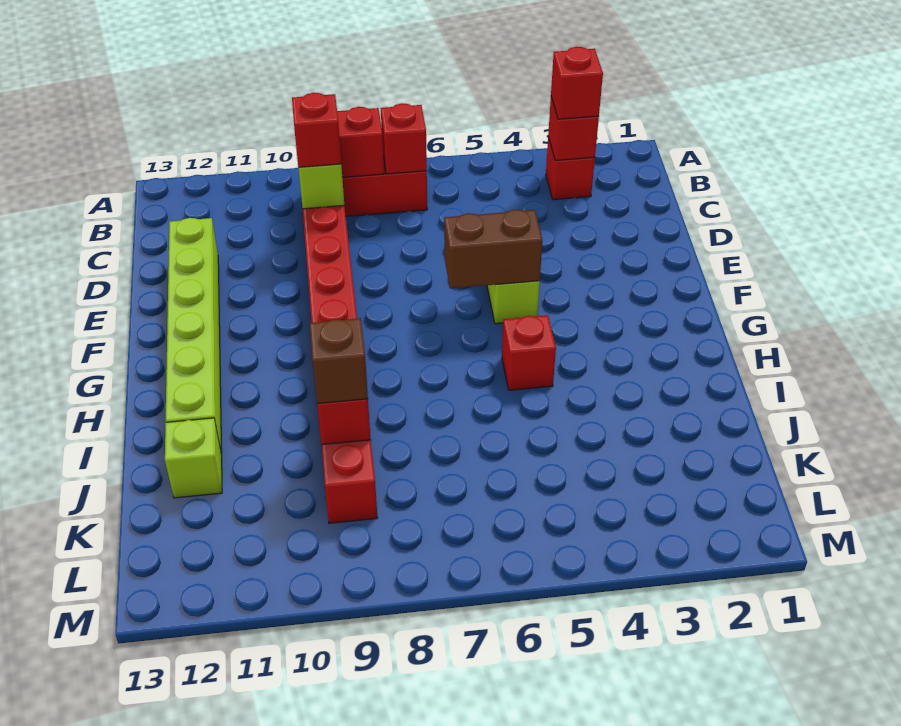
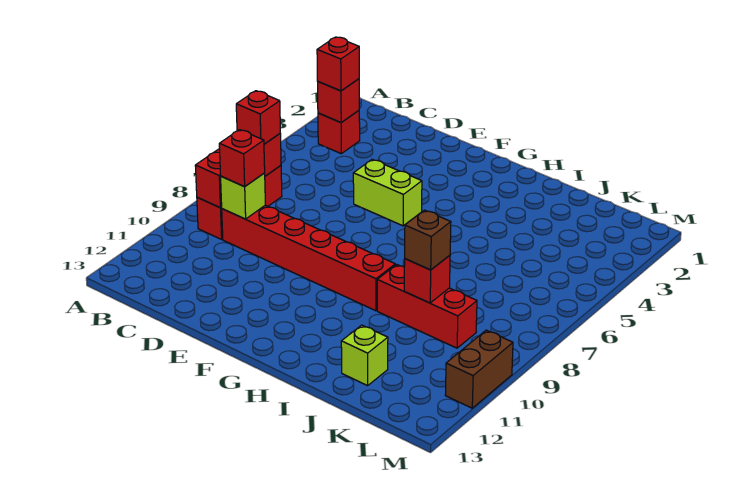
lime 1x6 brick [166,218,222,454] -> none
brown 1x2 brick [444,210,542,288] -> brown 1x2 brick moved to [445,330,513,408]
red 1x1 brick [502,315,556,390] -> red 1x1 brick moved to [236,91,280,144]

